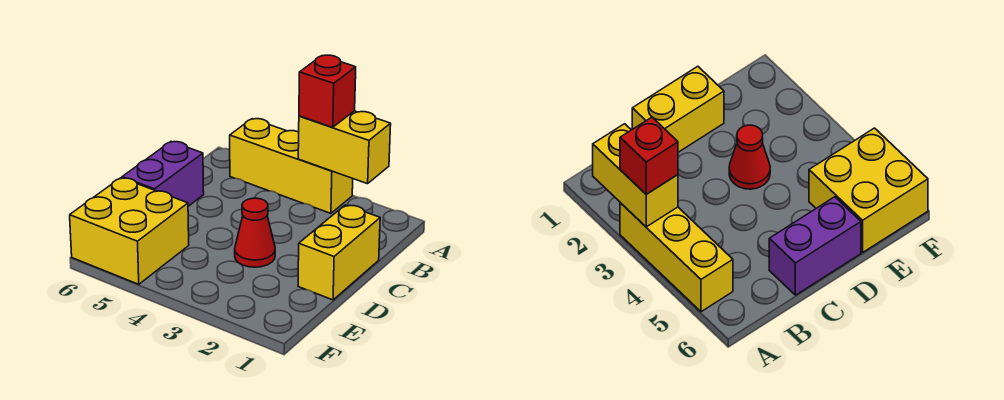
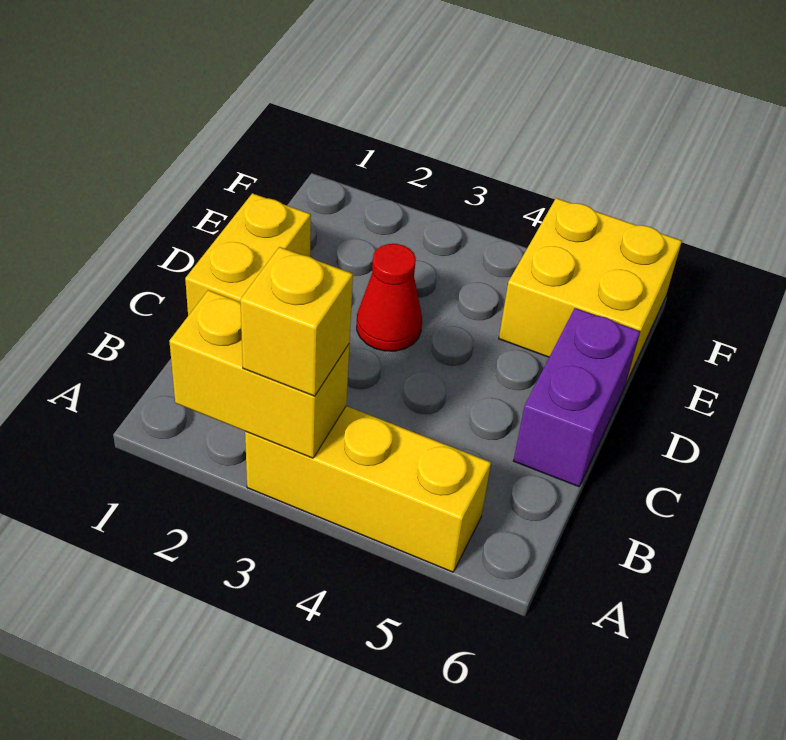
red 1x1 brick [299,55,356,127] -> yellow 1x1 brick [240,247,353,396]

